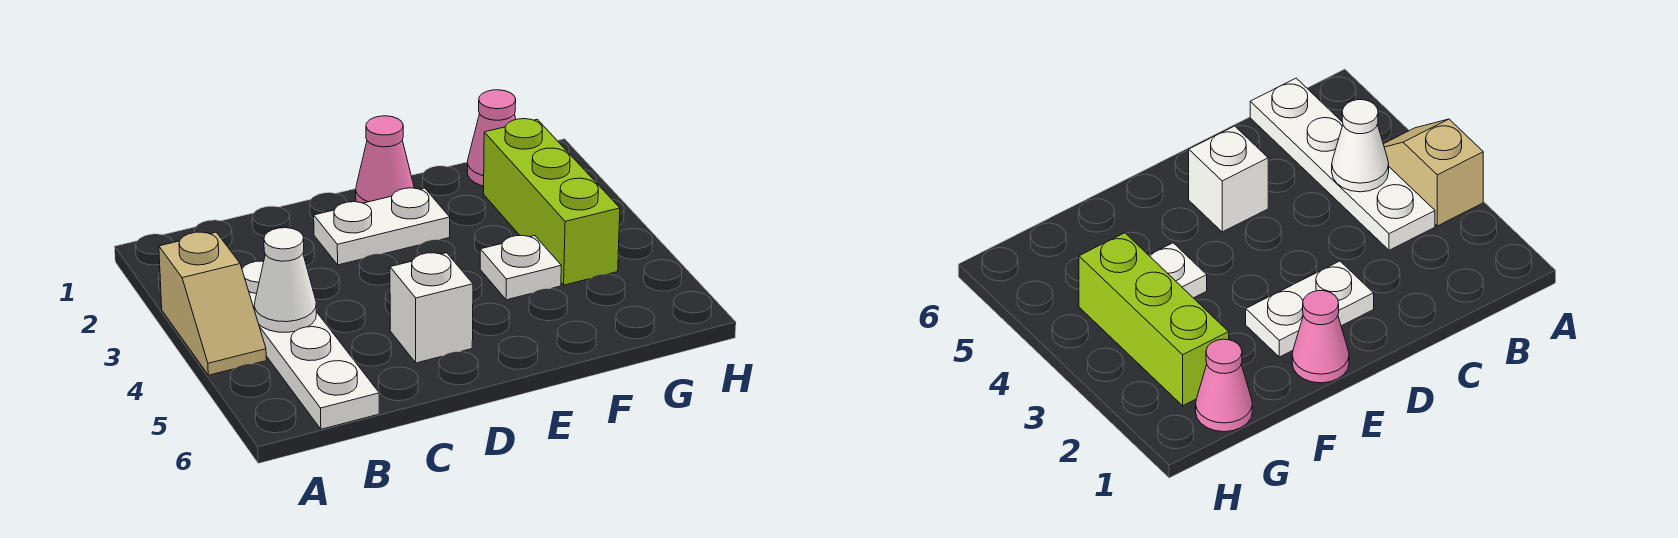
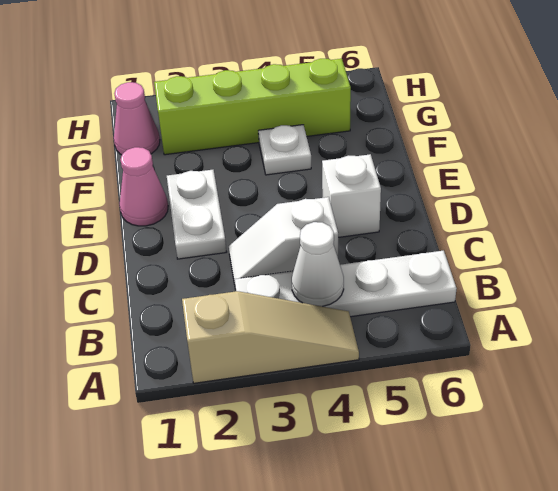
tan 1x2 slope [159,232,266,375] -> tan 1x3 slope [182,291,359,383]
none -> white 1x2 slope [229,197,338,290]
lime 1x3 brick [484,119,620,285] -> lime 1x4 brick [154,59,351,155]

